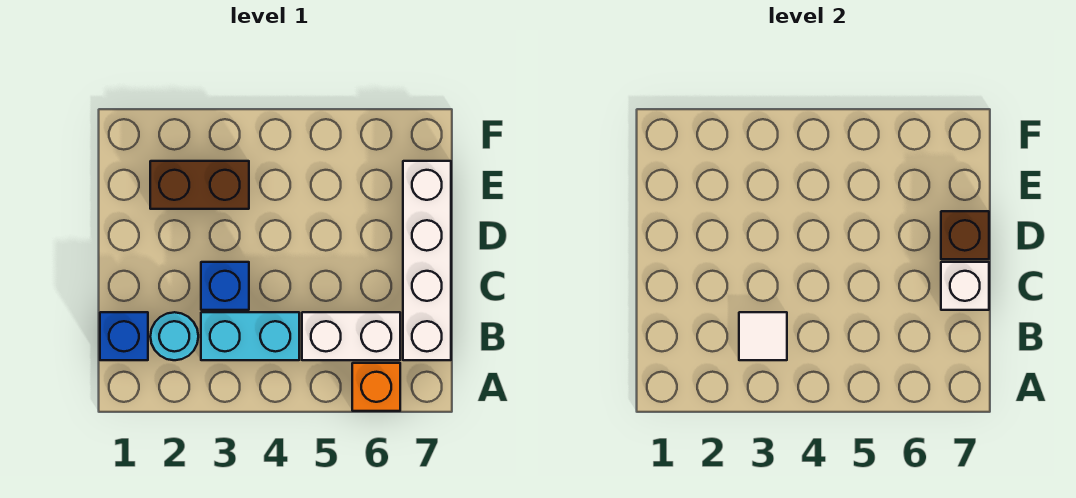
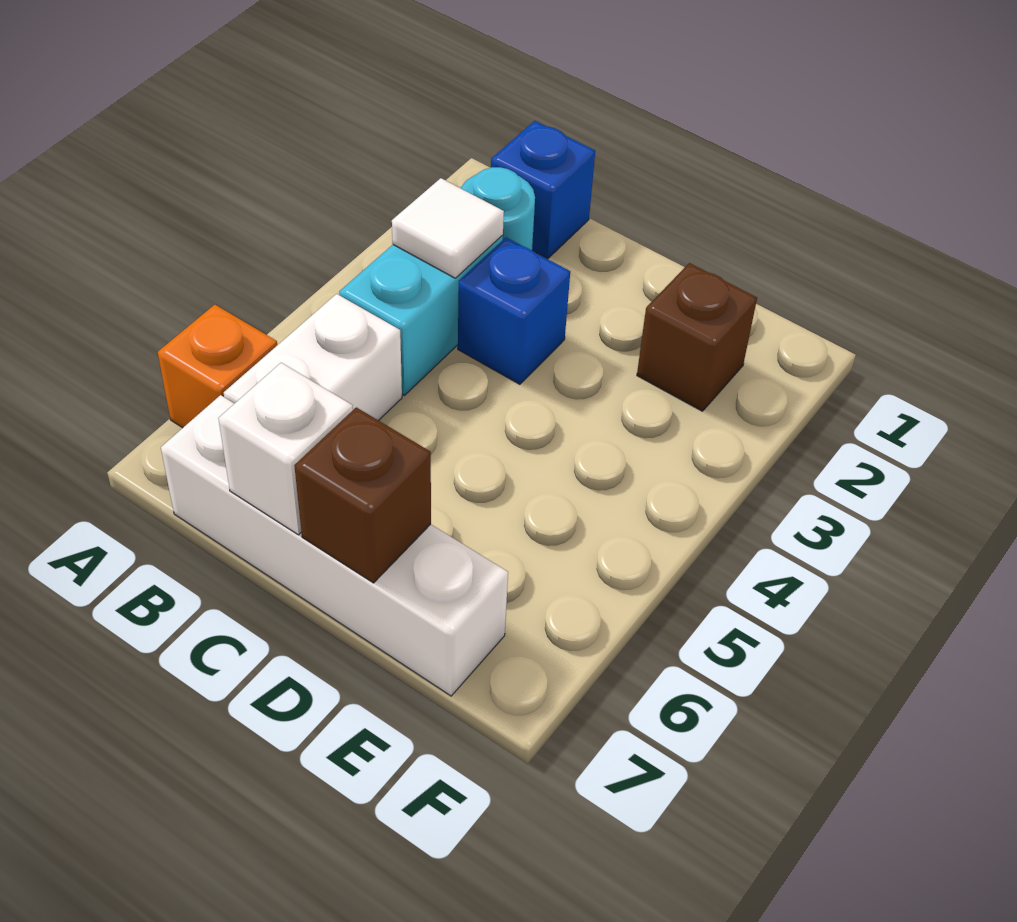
brown 1x2 brick [150,161,249,209] -> brown 1x1 brick [637,263,757,411]

